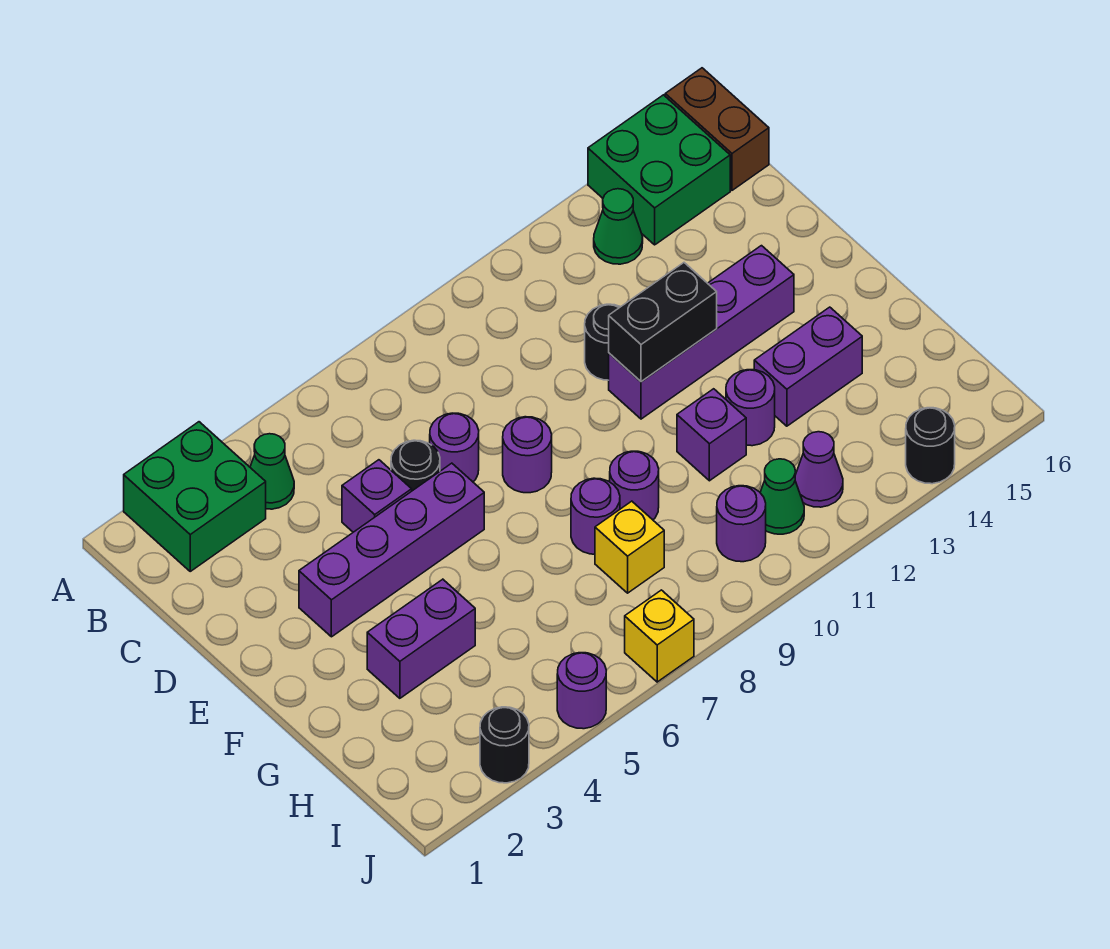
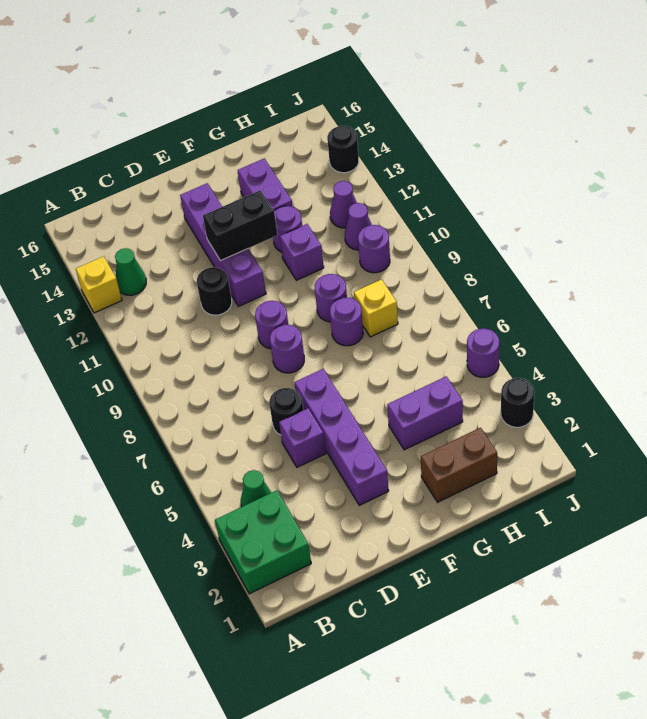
green 2x2 brick [588,95,730,245] -> none
brown 1x2 brick [665,68,769,190] -> brown 1x2 brick moved to [421,428,497,502]
purple 1x1 round brick [430,413,479,482] -> purple 1x1 round brick moved to [255,301,288,349]
black 1x2 brick [609,263,717,382] -> black 1x2 brick turned to [203,190,277,261]
purple 1x2 brick [367,579,475,698] -> purple 1x2 brick turned to [387,376,463,450]
green 1x1 cone [760,459,804,534] -> purple 1x1 cone [345,203,372,250]
yellow 1x1 brick [625,590,694,682] -> yellow 1x1 brick moved to [76,256,122,313]

